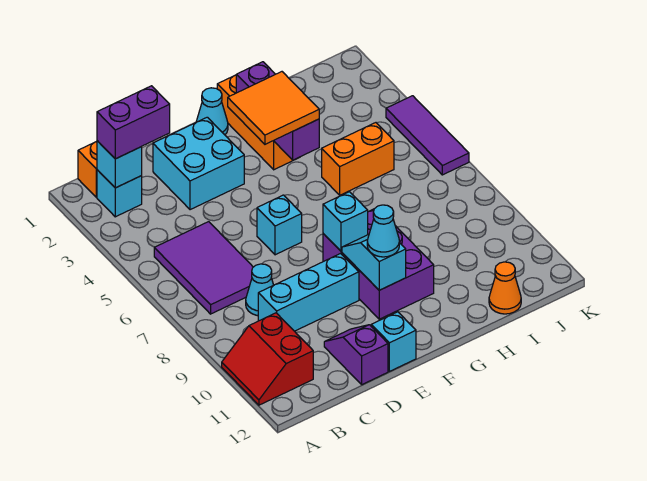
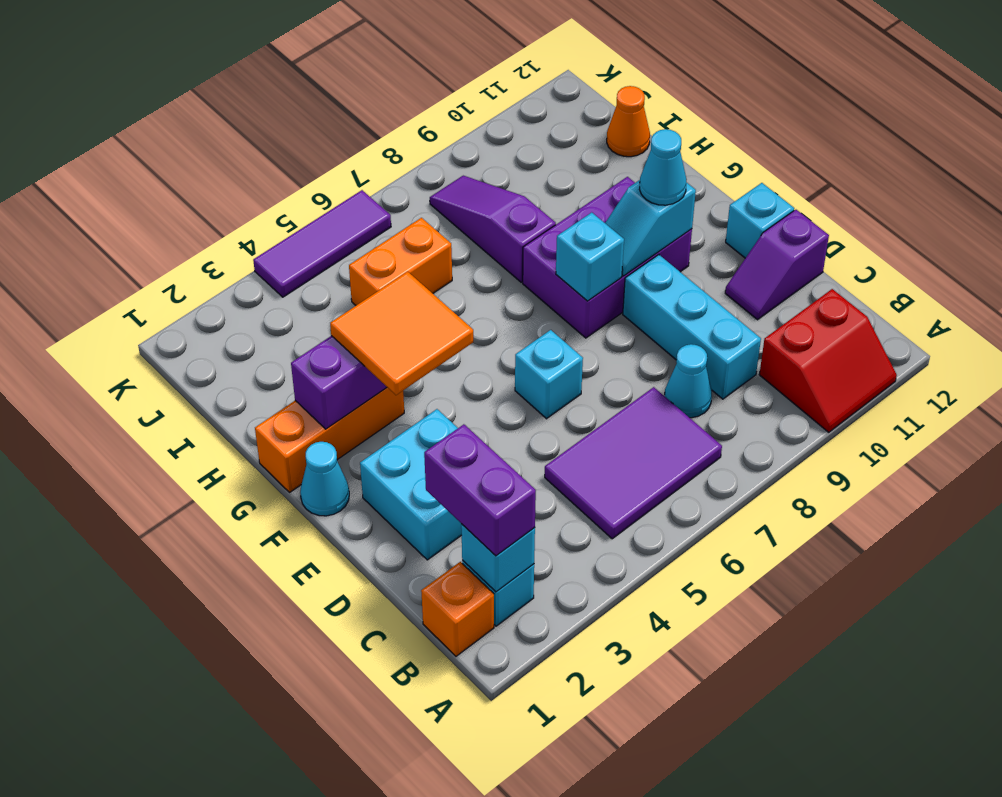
orange 1x2 brick [322,123,394,195] -> orange 1x2 brick turned to [349,218,452,305]
none -> purple 1x3 slope [430,176,556,282]

